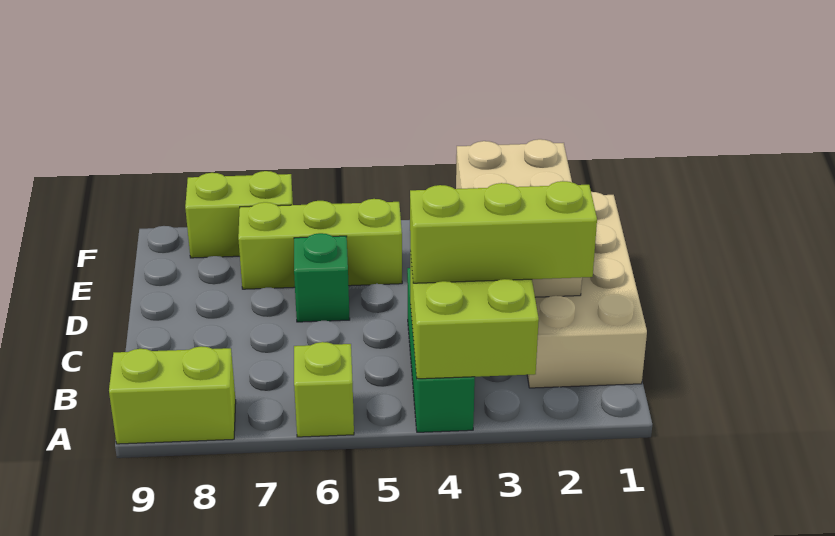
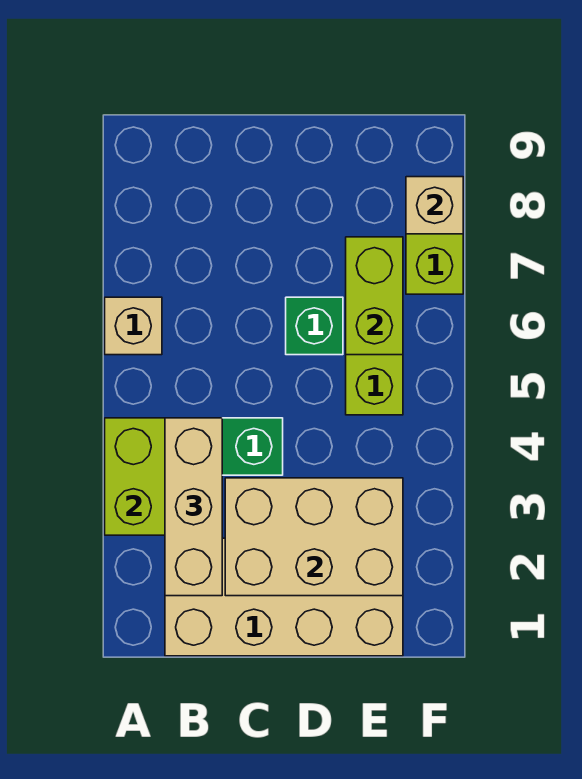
lime 1x1 brick [294,342,354,437] -> tan 1x1 brick [105,297,162,355]
lime 1x2 brick [109,346,236,444] -> lime 1x2 brick moved to [346,237,403,355]
lime 1x3 brick [410,181,597,283] -> tan 1x3 brick [165,418,222,596]
none -> tan 1x1 brick [406,177,463,234]

